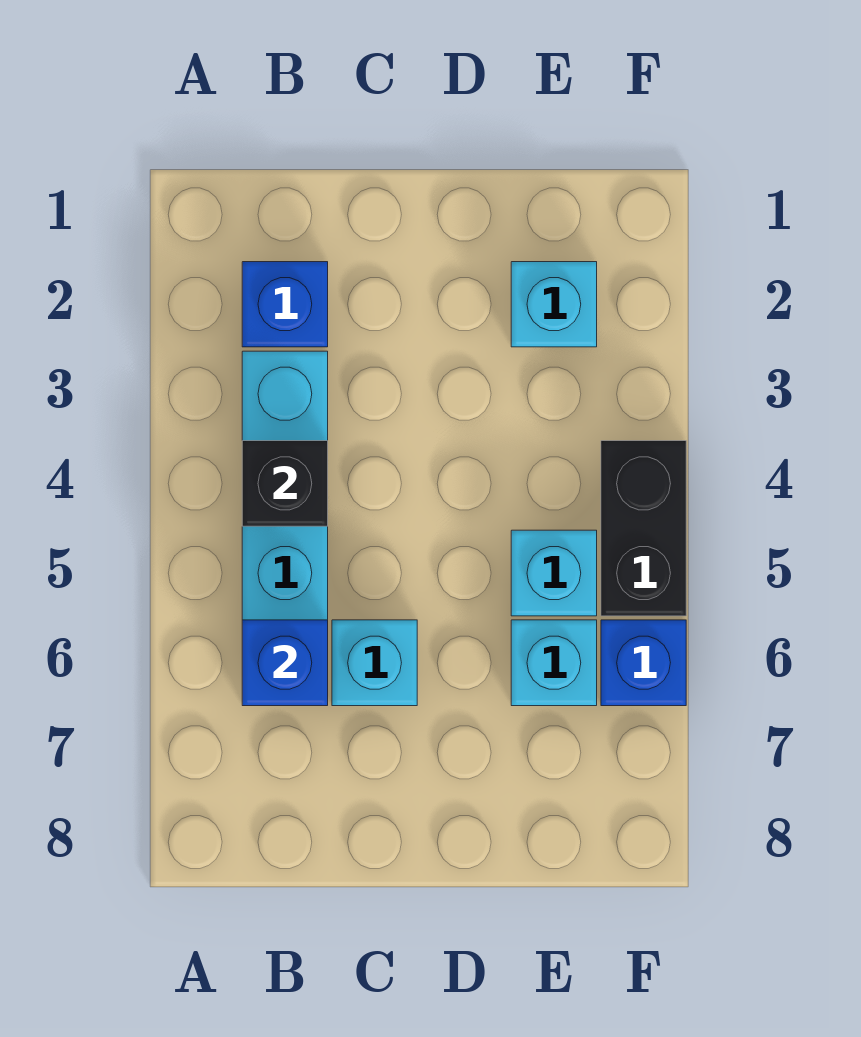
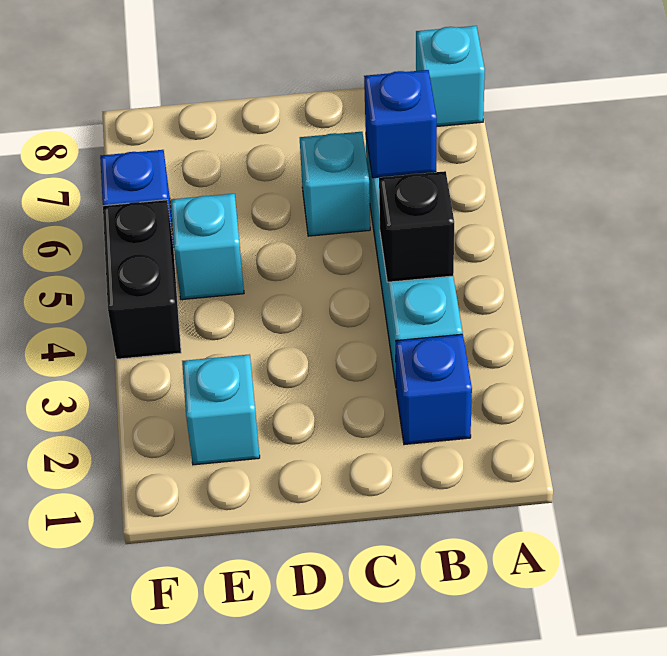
cyan 1x1 brick [511,620,597,706] -> cyan 1x1 brick moved to [416,26,485,126]

